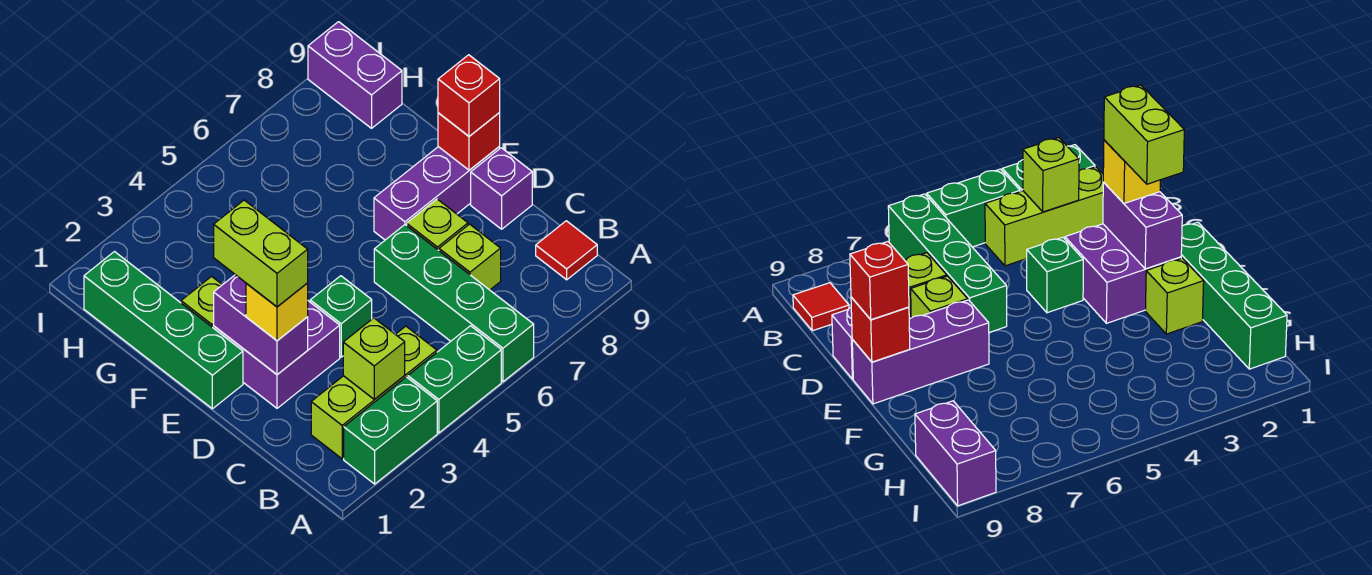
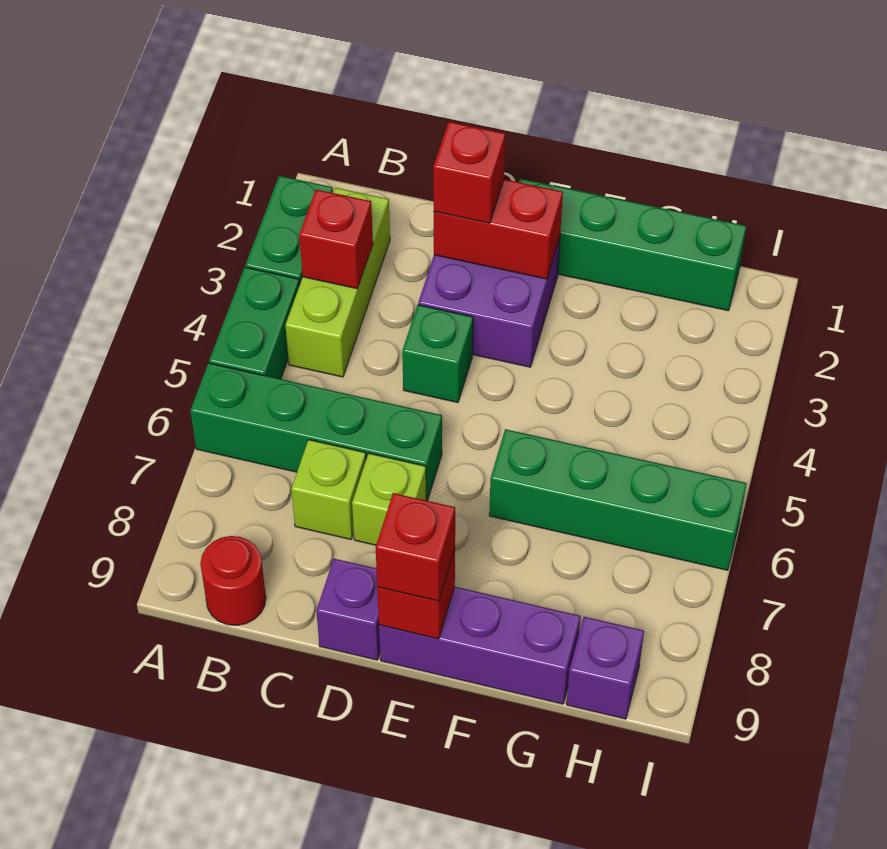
lime 1x1 brick [343,318,405,399] -> red 1x1 brick [299,189,373,289]
red 1x1 tile [536,221,597,280] -> red 1x1 round brick [200,536,266,625]
purple 1x2 brick [214,275,308,375] -> red 1x2 brick [434,179,563,279]
yellow 1x1 brick [246,283,308,341] -> red 1x1 brick [433,122,506,223]
lime 1x2 brick [214,200,308,307] -> none
purple 1x3 brick [374,147,500,240] -> purple 1x3 brick turned to [379,587,581,704]
lime 1x1 brick [181,276,222,328] -> none
none -> green 1x4 brick [489,429,747,570]
purple 1x2 brick [308,22,402,128] -> purple 1x1 brick [566,617,644,719]

